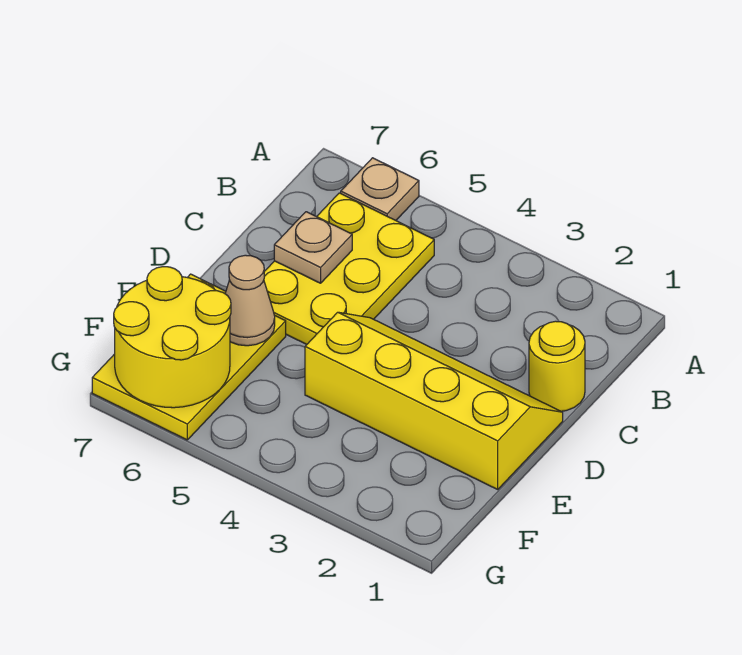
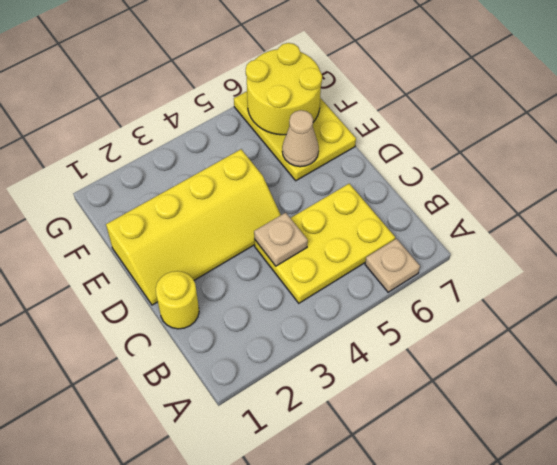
yellow 2x3 plate [264,193,434,344] -> yellow 2x3 plate turned to [254,184,395,303]
tan 1x1 plate [274,212,352,283] -> tan 1x1 plate moved to [254,213,308,266]

